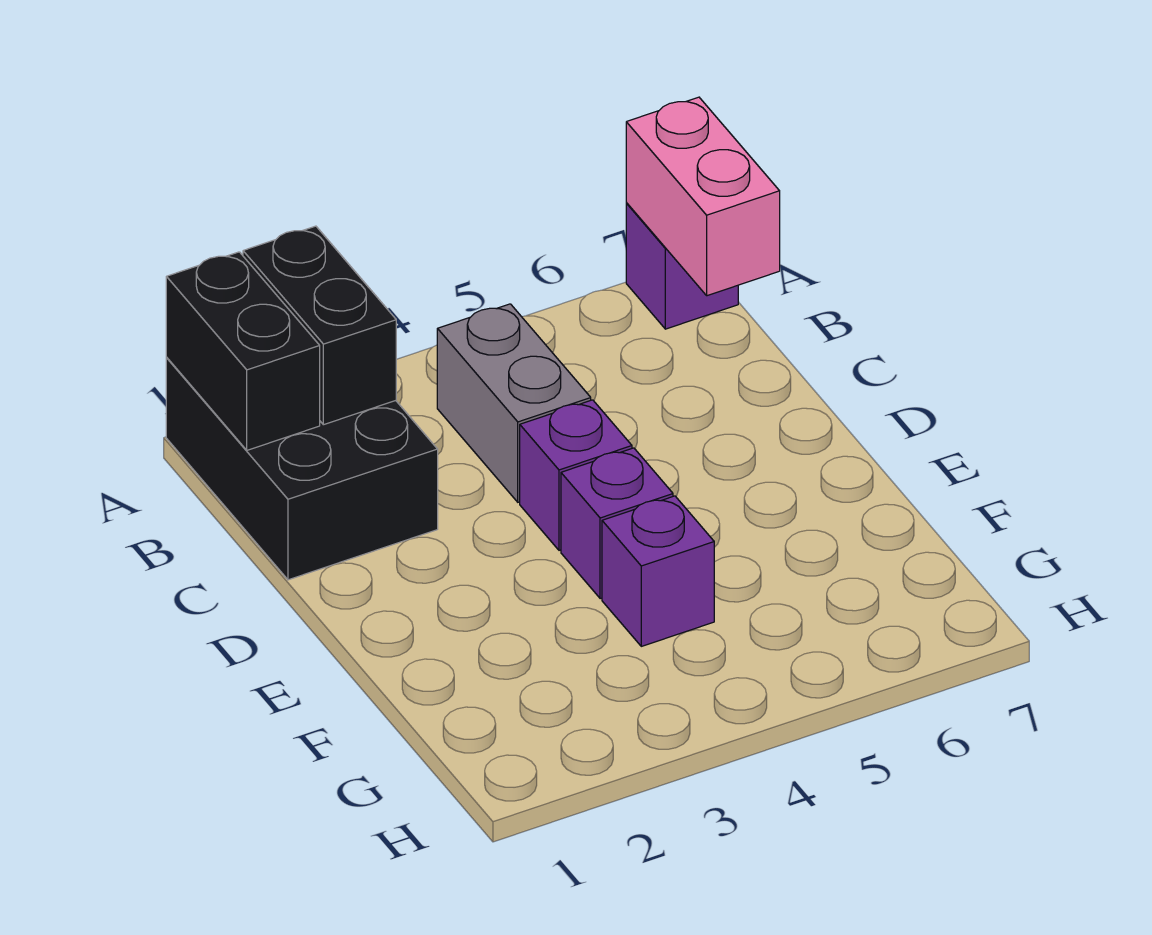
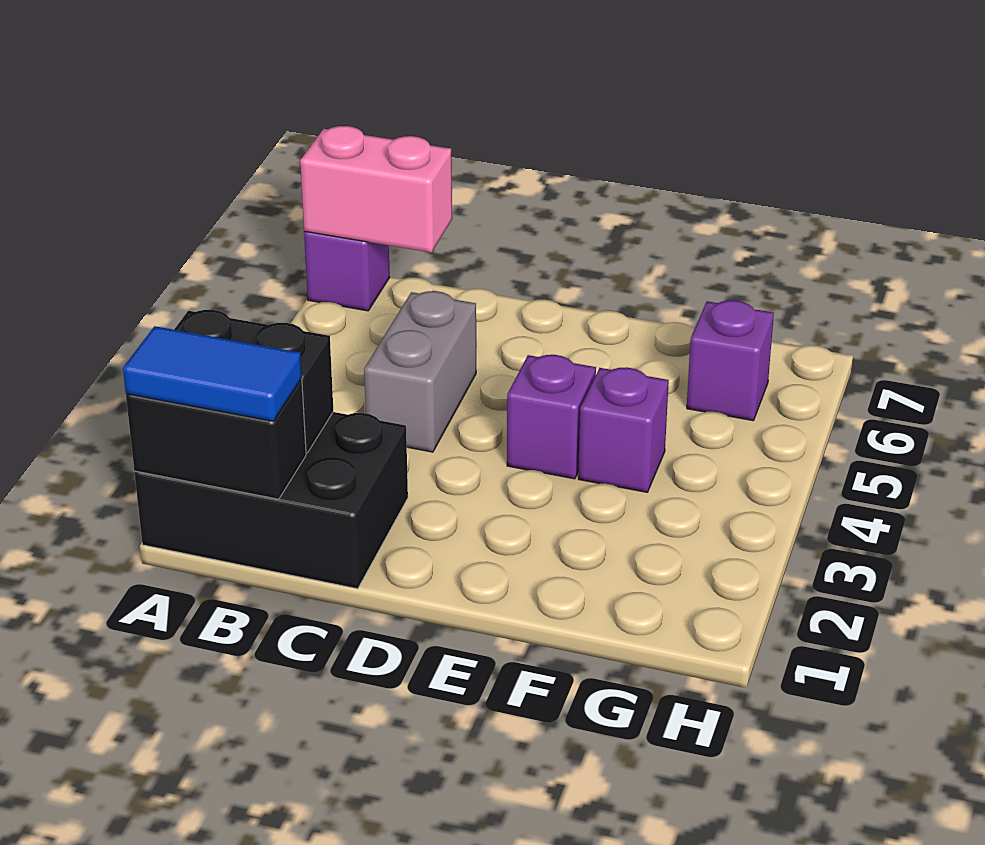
none -> blue 1x2 tile [123,326,302,421]
grey 1x2 brick [437,304,591,502] -> grey 1x2 brick turned to [364,291,476,452]
purple 1x1 brick [520,400,632,550] -> purple 1x1 brick moved to [687,300,774,421]

